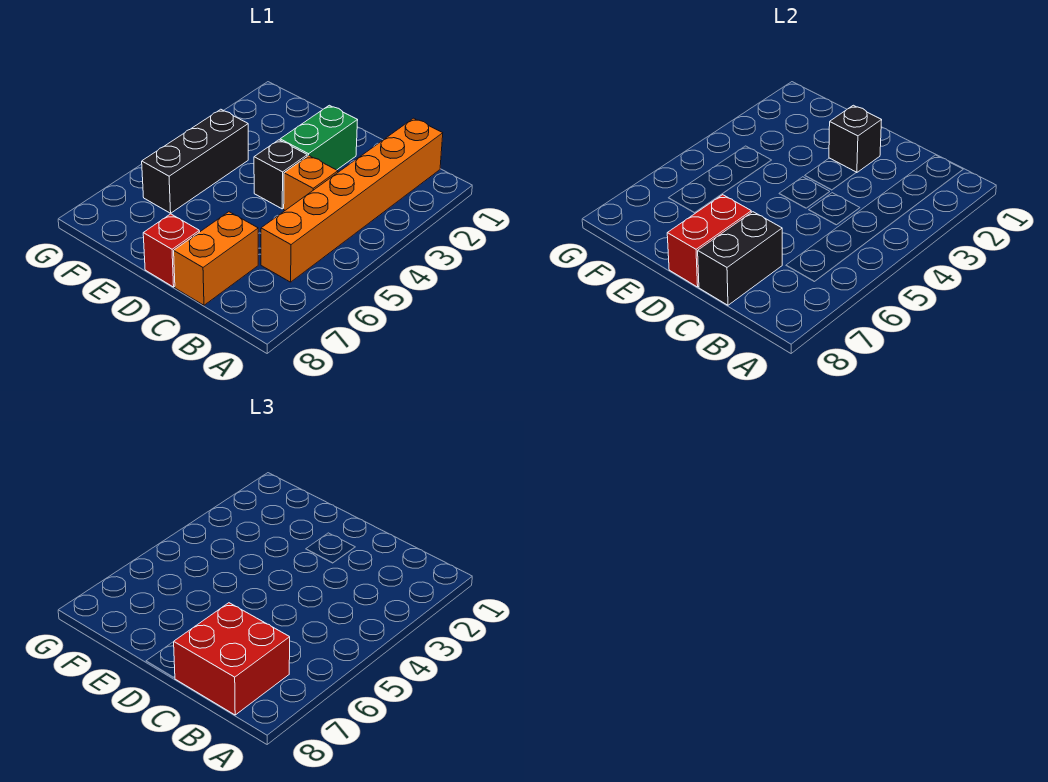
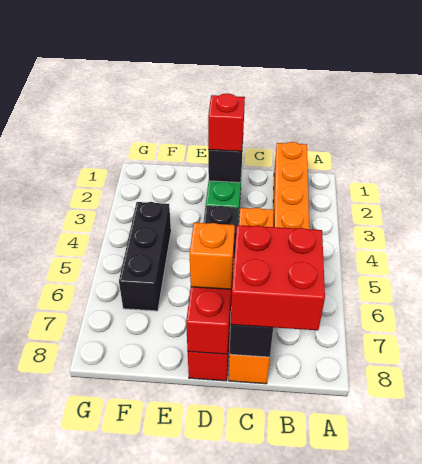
none -> red 1x1 brick [208,93,245,152]
none -> orange 1x1 brick [190,223,235,289]

